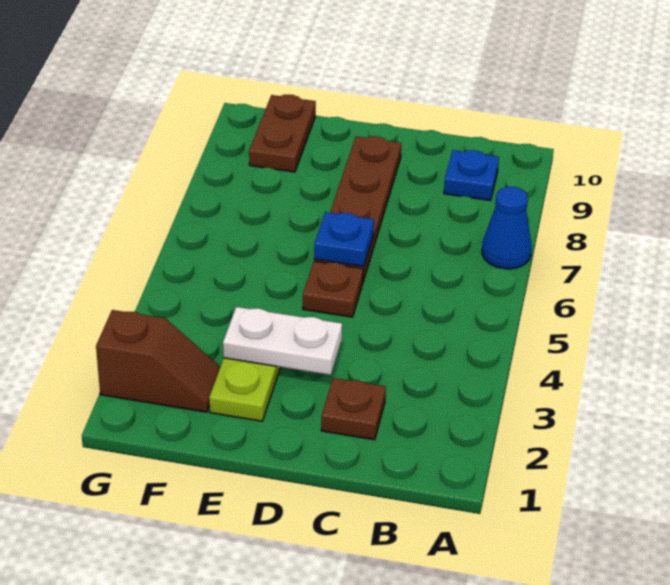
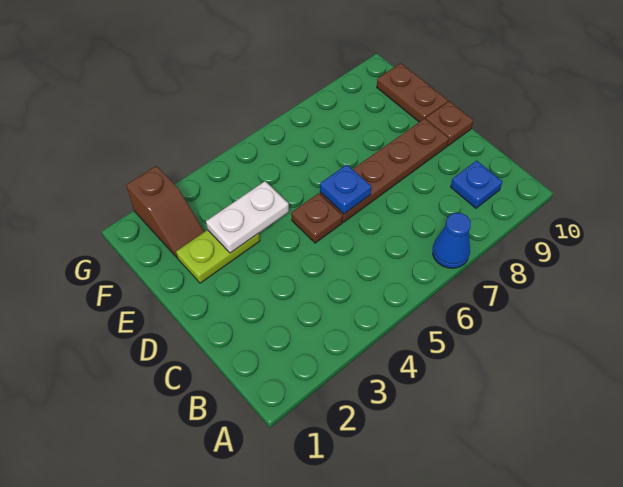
brown 1x1 plate [321,378,386,440] -> brown 1x1 plate moved to [426,101,473,146]
white 1x2 plate [223,307,342,375] -> white 1x2 plate turned to [206,181,289,253]
brown 1x2 plate [249,95,316,172] -> brown 1x2 plate turned to [377,63,448,122]

